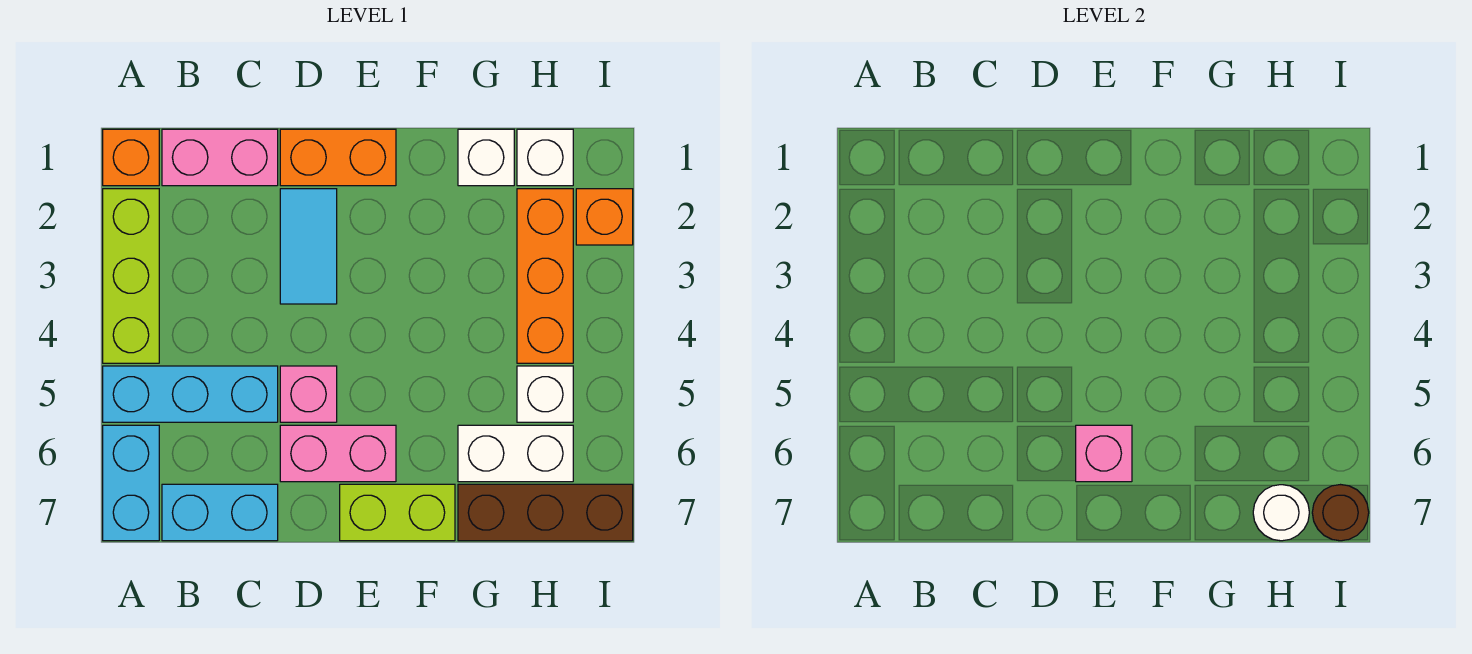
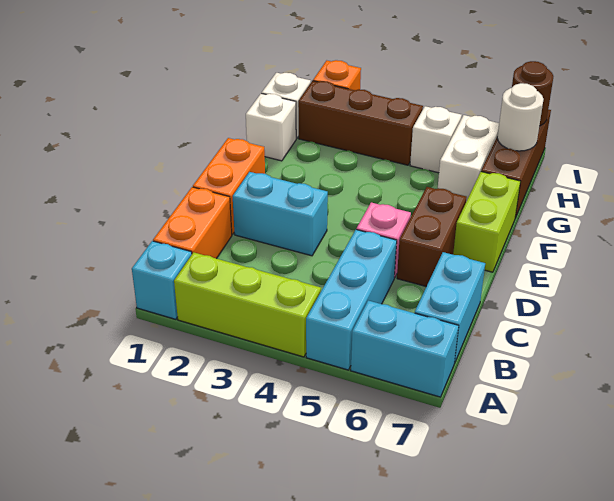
orange 1x1 brick [103,129,159,186] -> cyan 1x1 brick [132,241,192,319]
pink 1x2 brick [162,129,278,186] -> orange 1x2 brick [153,187,232,259]
cyan 1x2 tile [280,189,337,304] -> cyan 1x2 brick [233,172,328,256]
pink 1x2 brick [280,425,396,482] -> brown 1x2 brick [397,187,467,287]
pink 1x1 brick [1076,425,1132,482] -> none
orange 1x3 brick [517,189,573,363] -> brown 1x3 brick [298,81,423,165]

